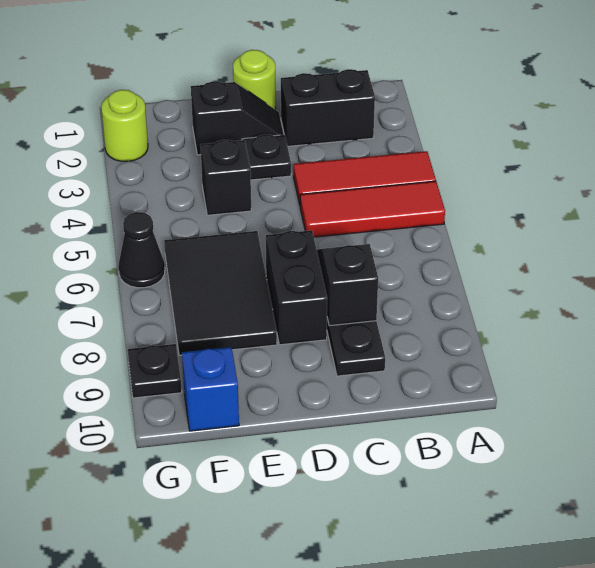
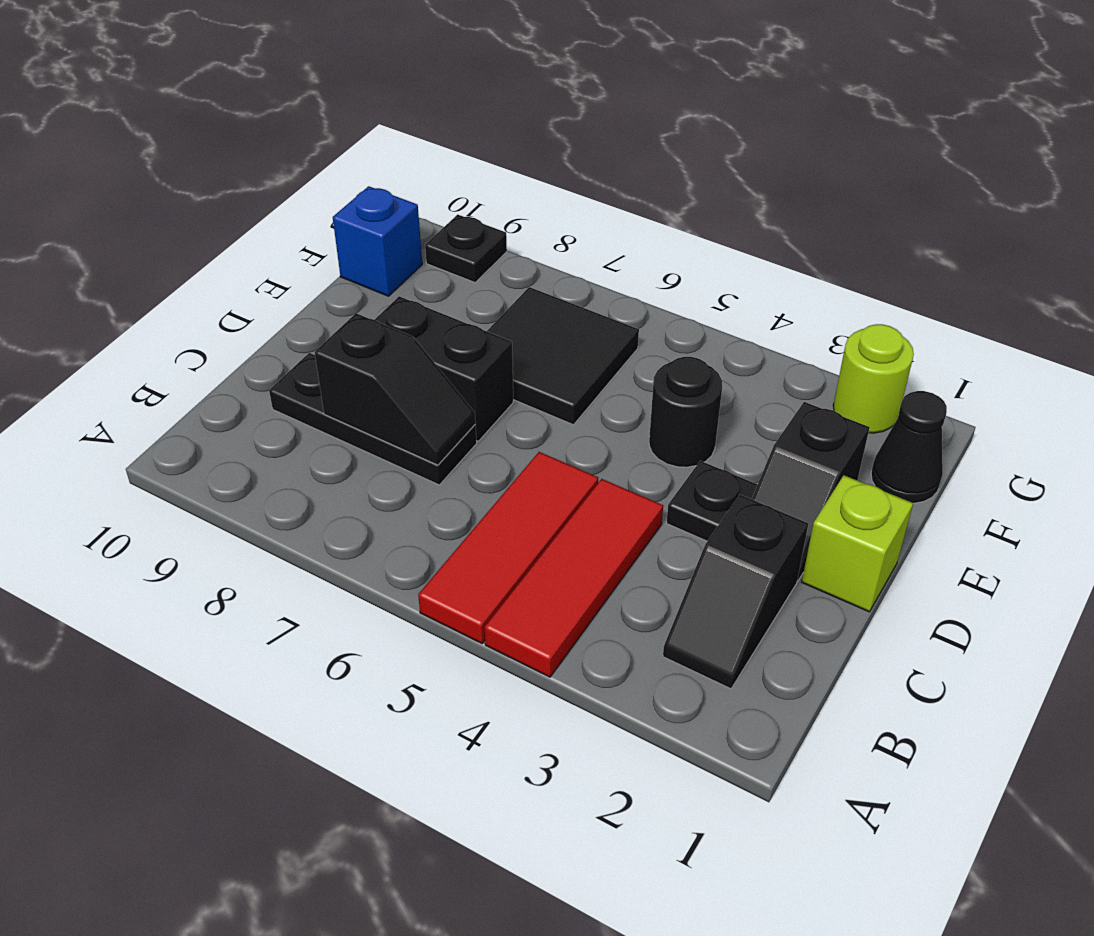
black 1x2 brick [281,69,375,146] -> black 1x2 slope [663,495,808,689]
lime 1x1 round brick [233,50,276,109] -> lime 1x1 brick [802,475,913,612]
black 1x1 brick [200,140,251,215] -> black 1x1 round brick [649,357,722,467]
black 2x3 tile [164,231,277,355] -> black 2x2 tile [487,287,639,425]
black 1x1 cone [118,212,165,288] -> black 1x1 cone moved to [871,391,947,503]

